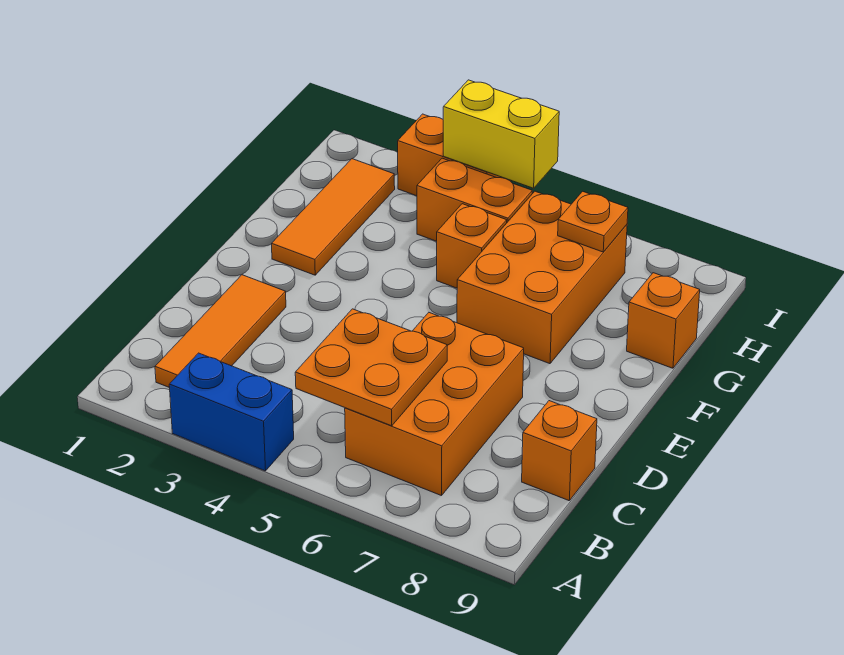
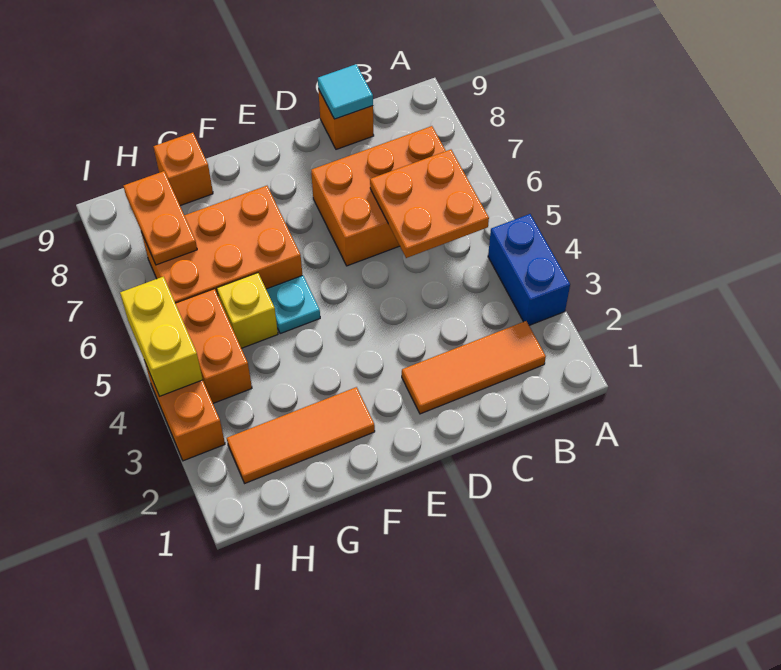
none -> cyan 1x1 tile [318,64,373,119]
none -> cyan 1x1 plate [266,275,320,334]
orange 1x1 brick [437,204,507,288] -> yellow 1x1 brick [217,273,278,348]
orange 1x1 plate [558,191,628,252] -> orange 1x2 plate [124,171,197,265]

